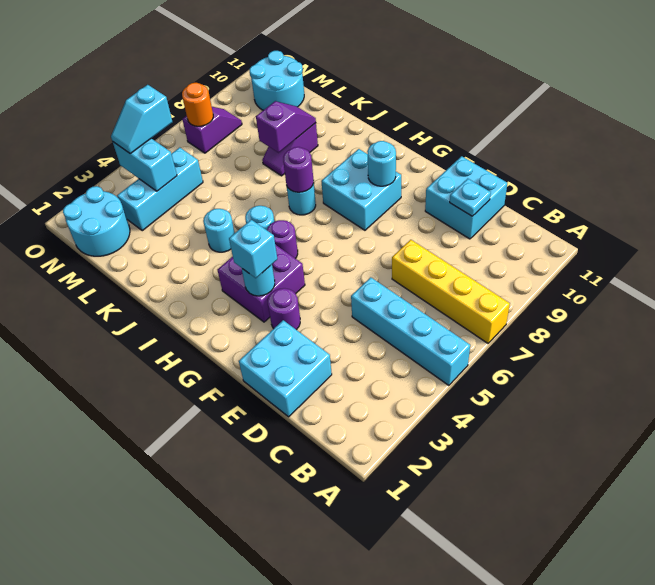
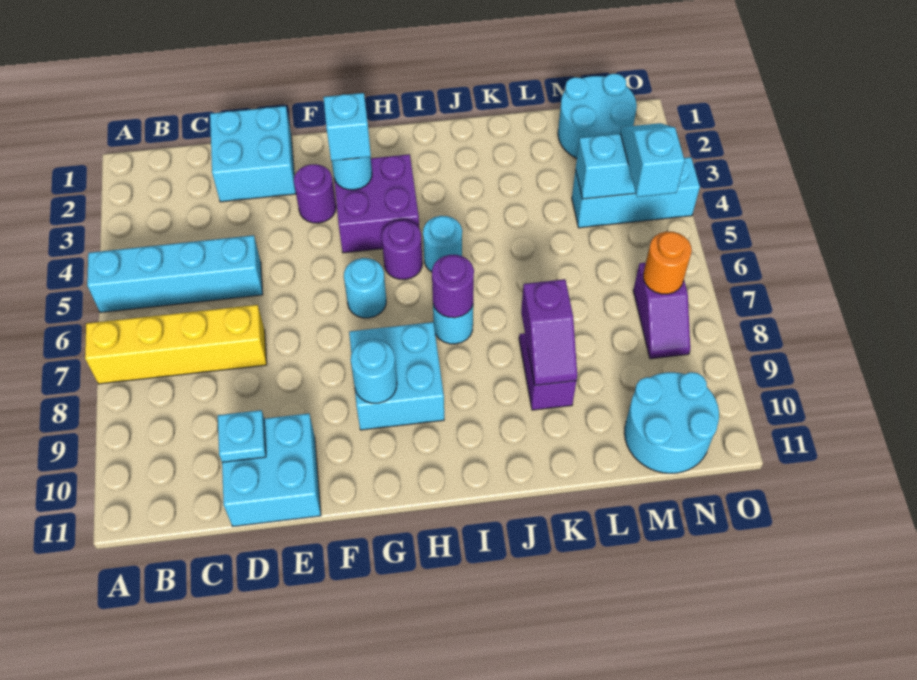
cyan 1x1 round brick [203,209,235,252] -> cyan 1x1 round brick moved to [344,258,386,318]
cyan 1x3 brick [117,148,203,231] -> cyan 1x3 brick turned to [572,157,700,228]

